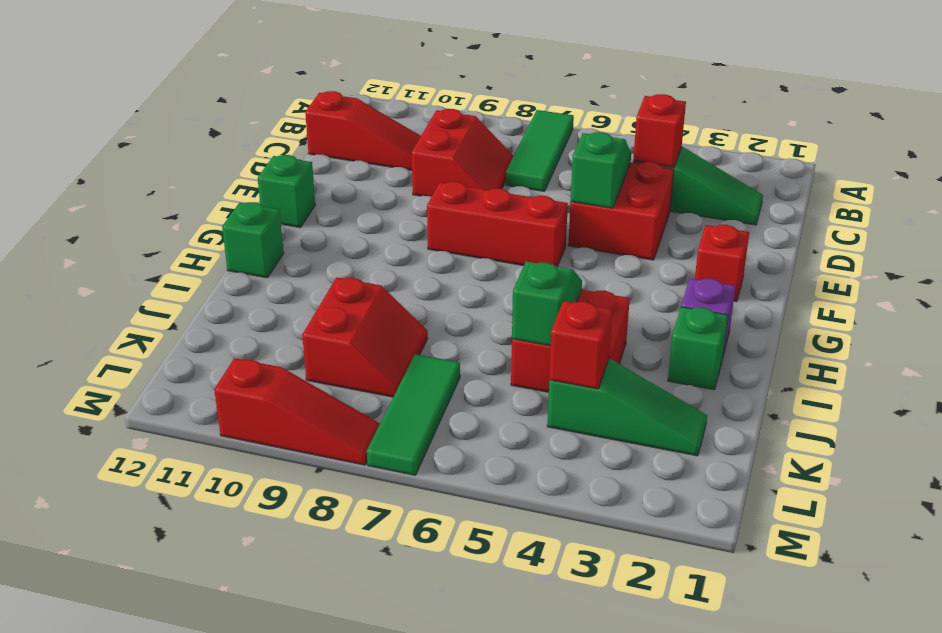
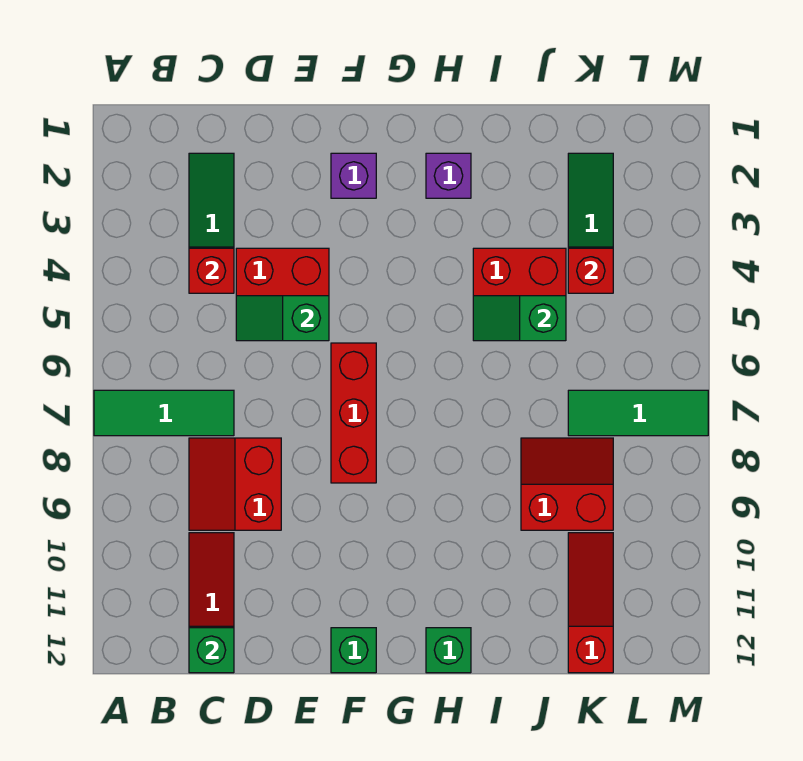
red 2x2 slope [412,109,513,197] -> red 2x2 slope turned to [189,438,281,530]
red 1x1 brick [695,225,749,302] -> purple 1x1 brick [331,153,376,198]
green 1x1 brick [668,307,728,390] -> green 1x1 brick moved to [189,628,234,673]
red 1x3 slope [214,358,380,465] -> red 1x3 slope moved to [568,533,613,673]

